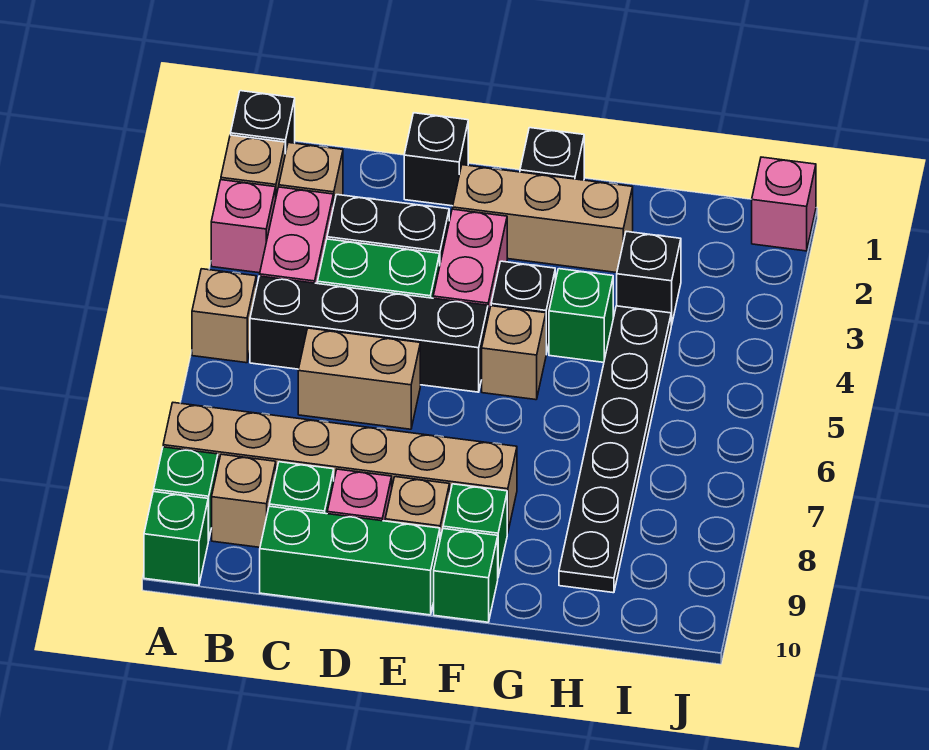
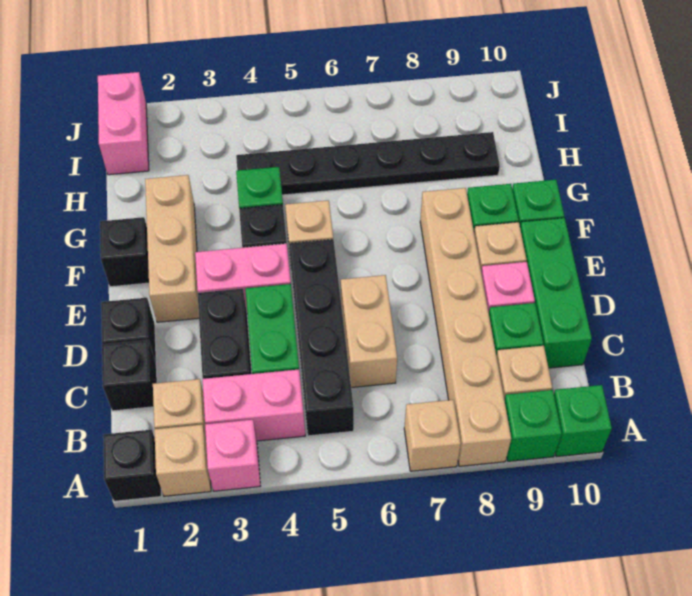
tan 1x1 brick [192,269,256,363] -> tan 1x1 brick moved to [404,400,461,471]
black 1x1 brick [617,231,681,325] -> black 1x1 brick moved to [102,340,157,411]
pink 1x1 brick [752,157,816,251] -> pink 1x2 brick [98,72,149,175]

